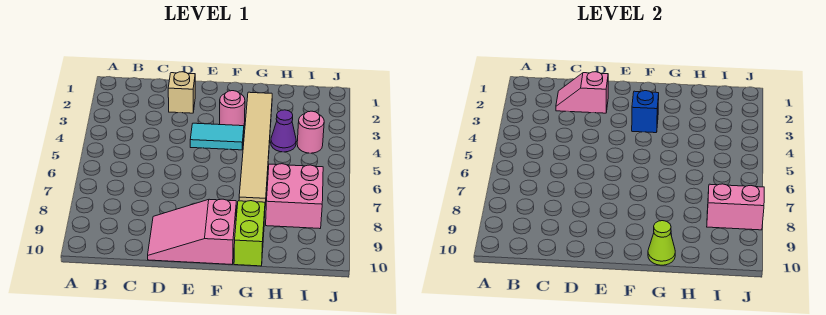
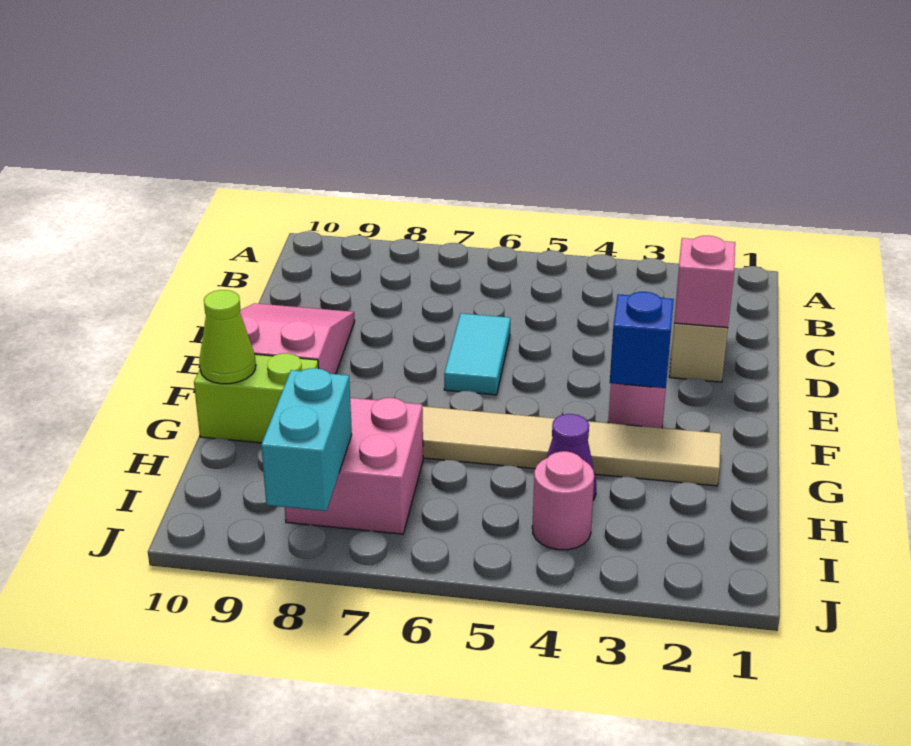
cyan 1x2 tile [190,123,244,150] -> cyan 1x2 tile moved to [444,313,510,395]
pink 1x2 brick [707,184,764,230] -> cyan 1x2 brick [261,368,352,511]

